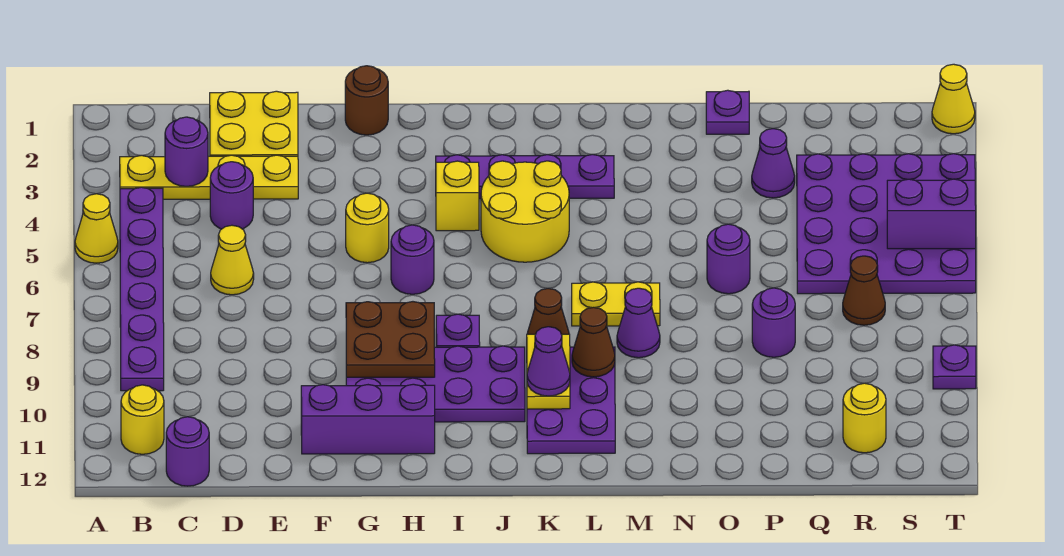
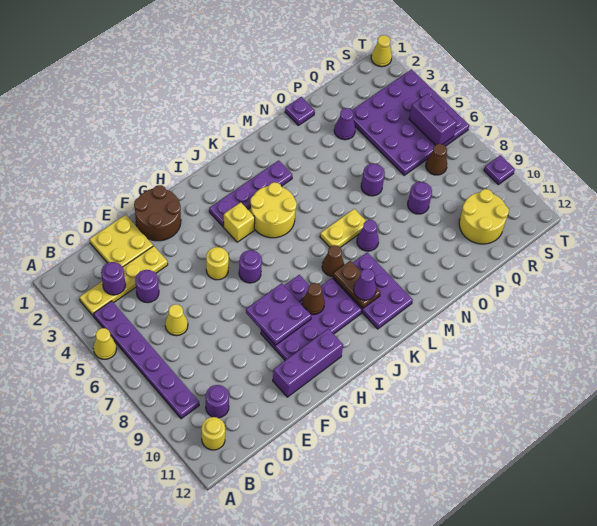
purple 1x1 round brick [166,417,209,486] -> purple 1x1 round brick moved to [206,385,229,418]
brown 1x1 round brick [345,66,388,135] -> brown 2x2 round brick [134,185,181,241]
brown 2x2 plate [346,302,435,377] -> purple 2x2 plate [246,283,311,345]
yellow 1x2 plate [527,334,570,409] -> brown 1x2 plate [333,261,381,308]
brown 1x1 cone [572,307,615,377] -> brown 1x1 cone moved to [302,283,325,314]
yellow 1x1 round brick [843,383,886,453] -> yellow 2x2 round brick [459,189,509,244]
purple 1x2 brick [887,179,976,249] -> purple 1x2 brick turned to [409,94,457,145]

